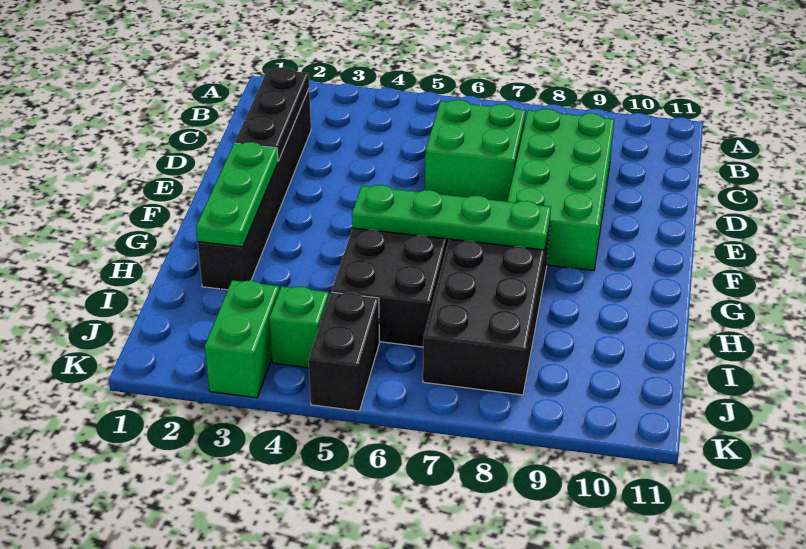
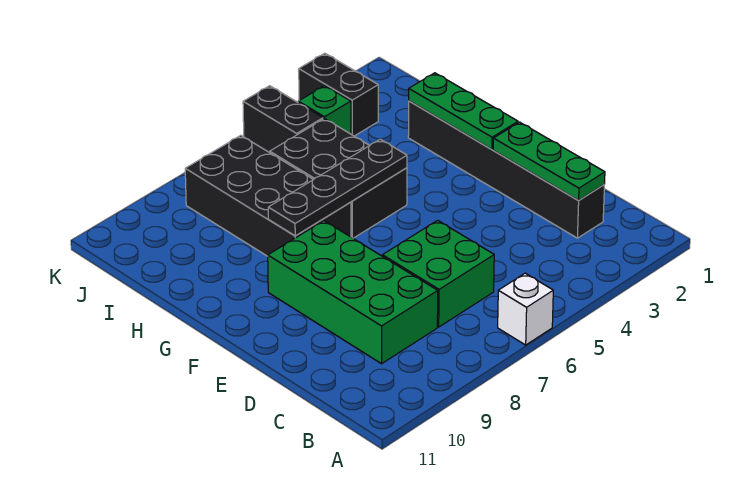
none -> white 1x1 brick [498,273,553,345]
black 1x3 plate [235,67,309,161] -> green 1x3 plate [493,122,605,200]
green 1x4 plate [352,185,551,250] -> black 1x4 plate [268,139,407,236]
green 1x2 brick [205,280,279,398] -> black 1x2 brick [299,53,378,136]

